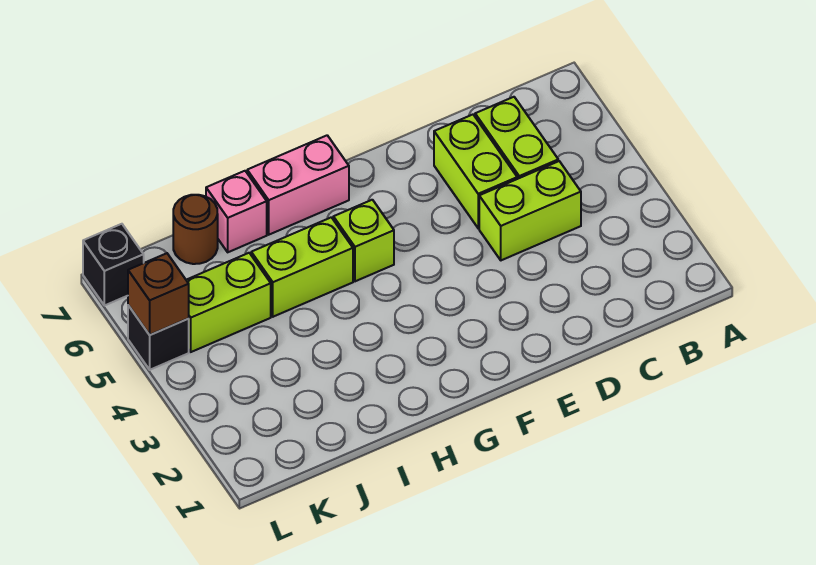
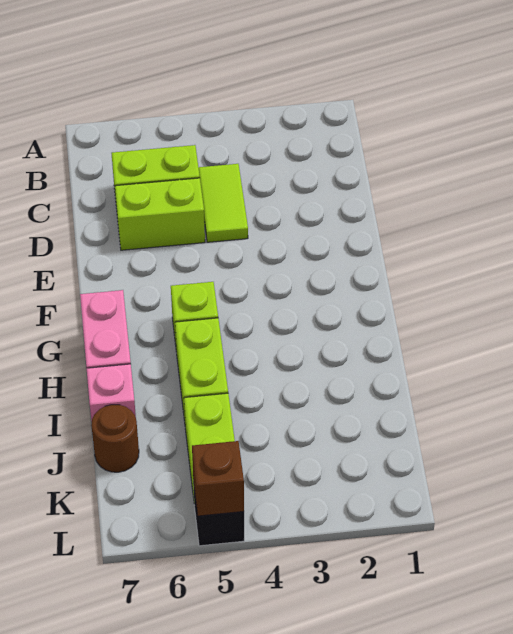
lime 1x2 brick [479,161,581,260] -> lime 1x2 tile [199,164,248,242]
black 1x1 brick [83,224,144,306] -> none

